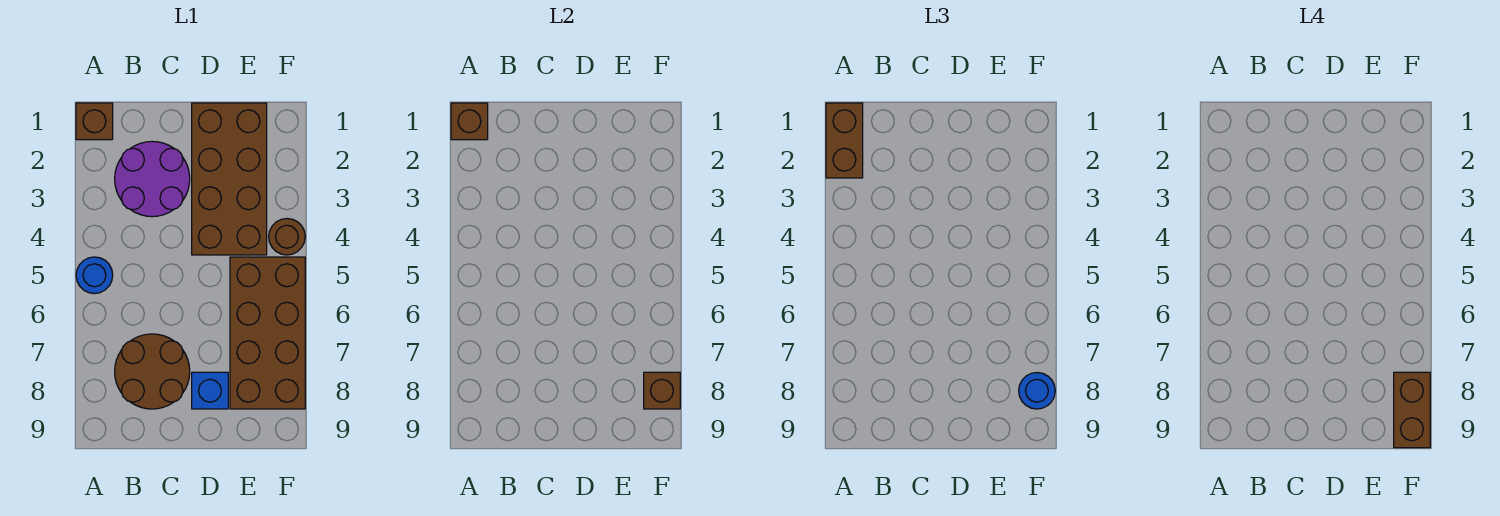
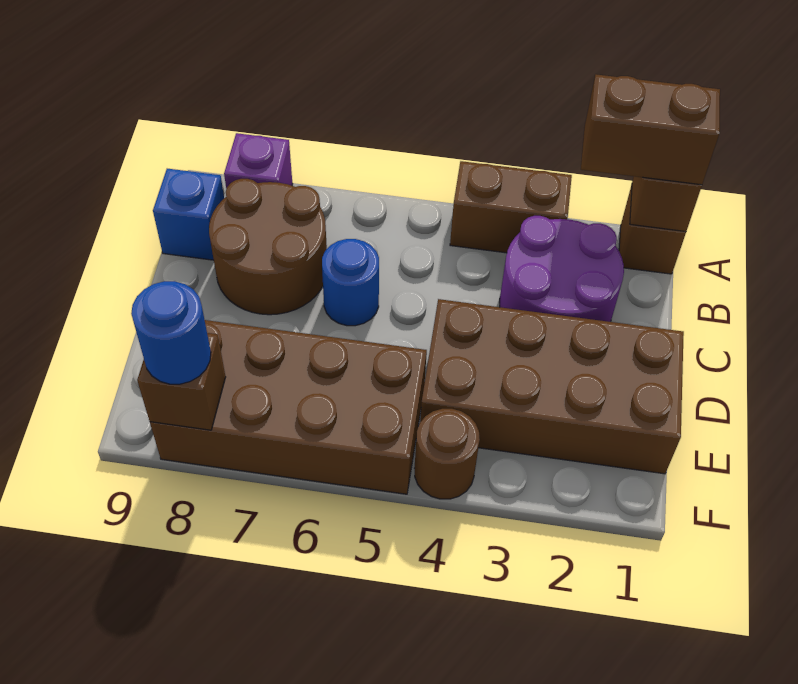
blue 1x1 round brick [76,257,113,294] -> blue 1x1 round brick moved to [322,239,379,326]
none -> purple 1x1 brick [224,133,292,189]
blue 1x1 brick [192,372,228,409] -> blue 1x1 brick moved to [153,169,224,260]
brown 1x2 brick [1394,372,1430,448] -> brown 1x2 brick moved to [450,161,572,253]

